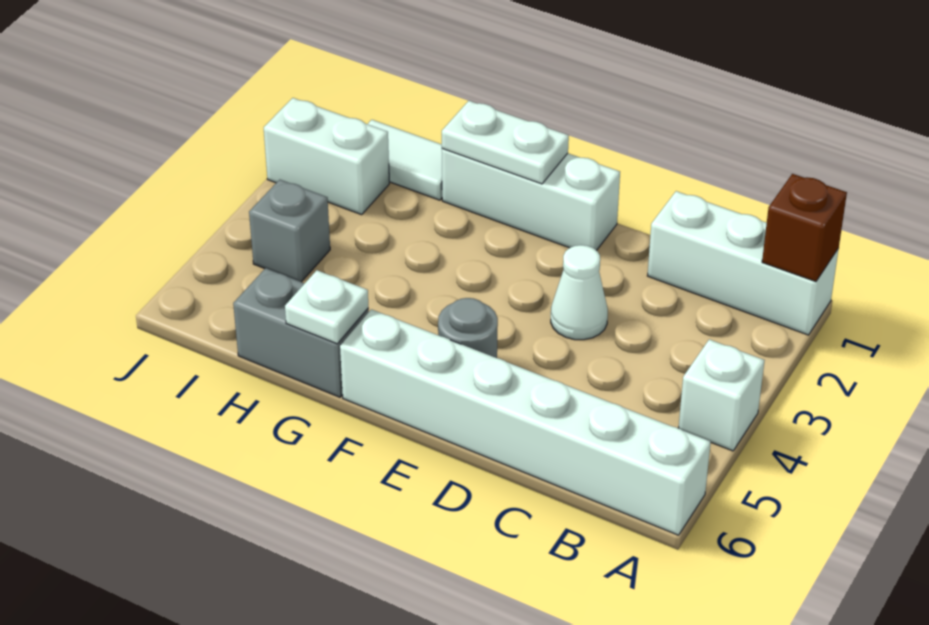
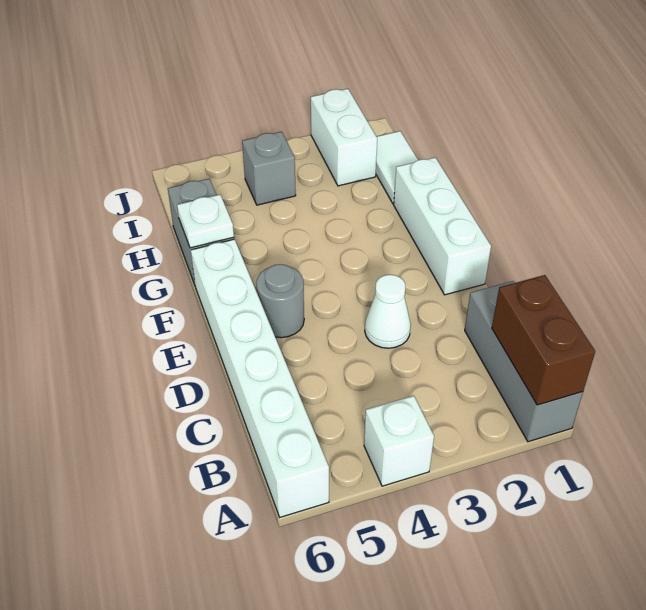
white 1x3 brick [647,191,839,335] -> grey 1x3 brick [465,281,583,442]
brown 1x1 brick [762,174,847,282] -> brown 1x2 brick [492,275,595,405]
white 1x2 plate [442,101,569,184] -> none

